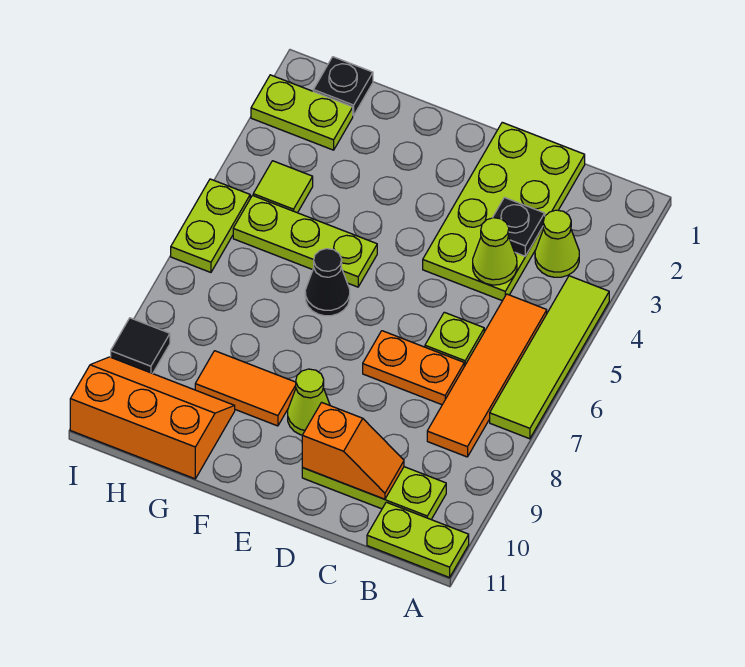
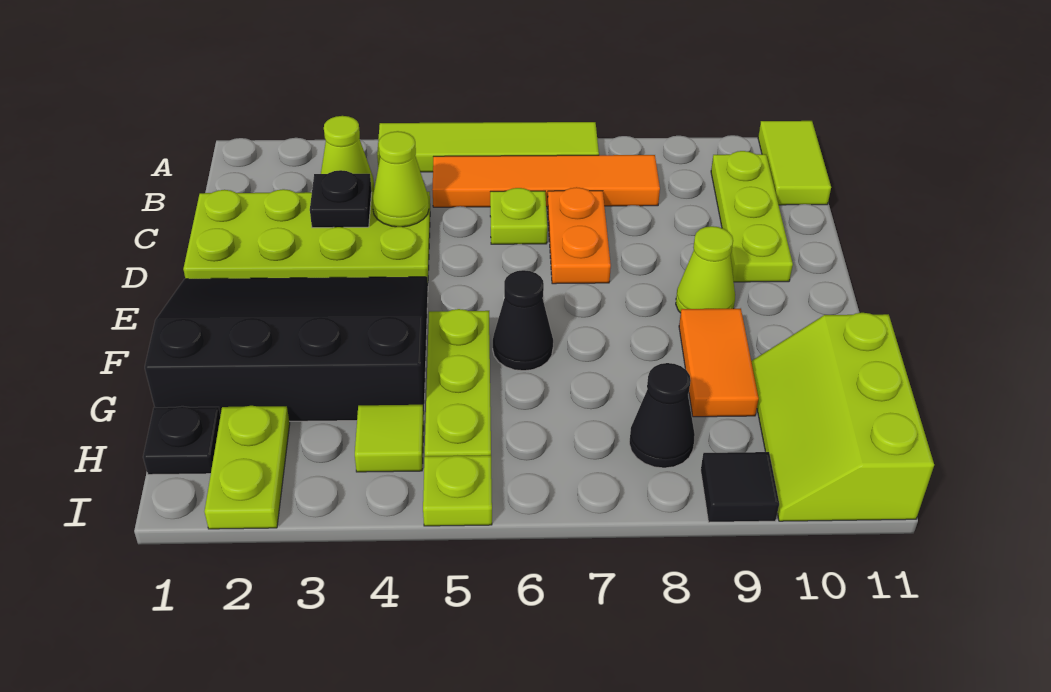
lime 1x2 plate [367,502,469,577] -> lime 1x2 tile [758,121,831,205]
orange 1x2 slope [302,402,404,499] -> none
none -> black 3x4 slope [145,277,428,421]
orange 2x3 slope [70,357,235,479] -> lime 2x3 slope [751,313,934,521]
none -> black 1x1 cone [629,363,695,468]
lime 1x2 plate [171,179,250,272] -> lime 1x1 plate [423,455,492,526]

